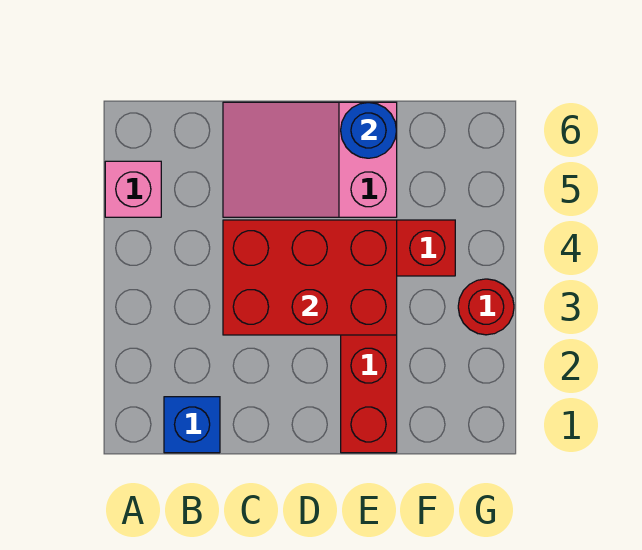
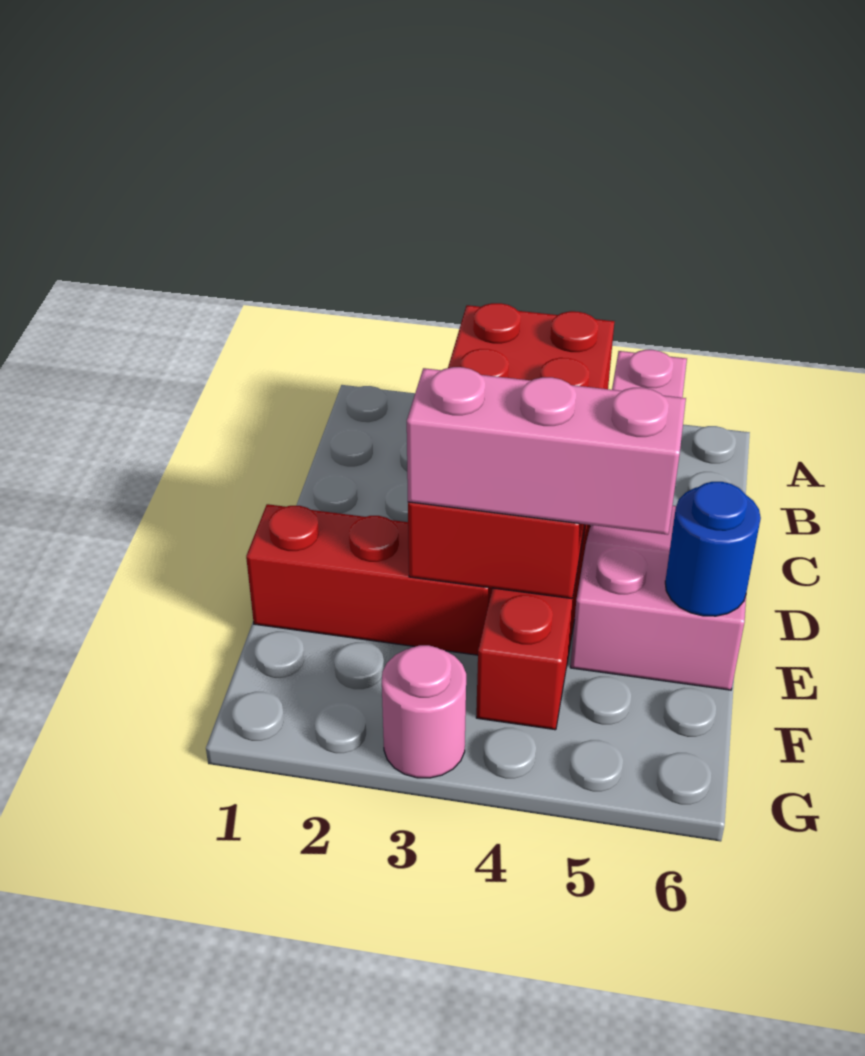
blue 1x1 brick [164,397,220,453] -> none
red 2x3 brick [223,220,397,335] -> red 2x4 brick [408,303,615,599]
none -> pink 1x3 brick [407,367,686,535]
red 1x1 round brick [458,279,514,335] -> pink 1x1 round brick [382,645,466,778]

